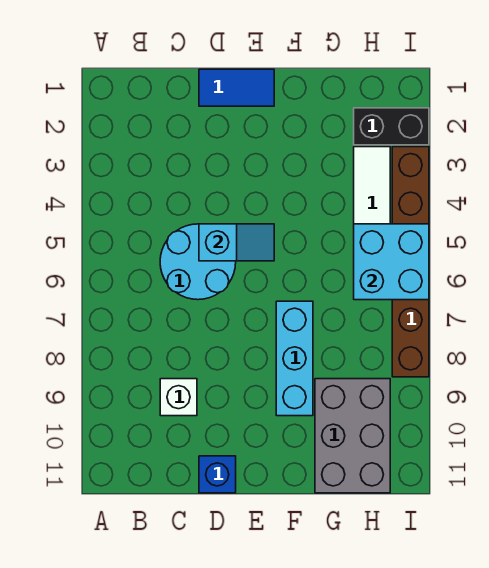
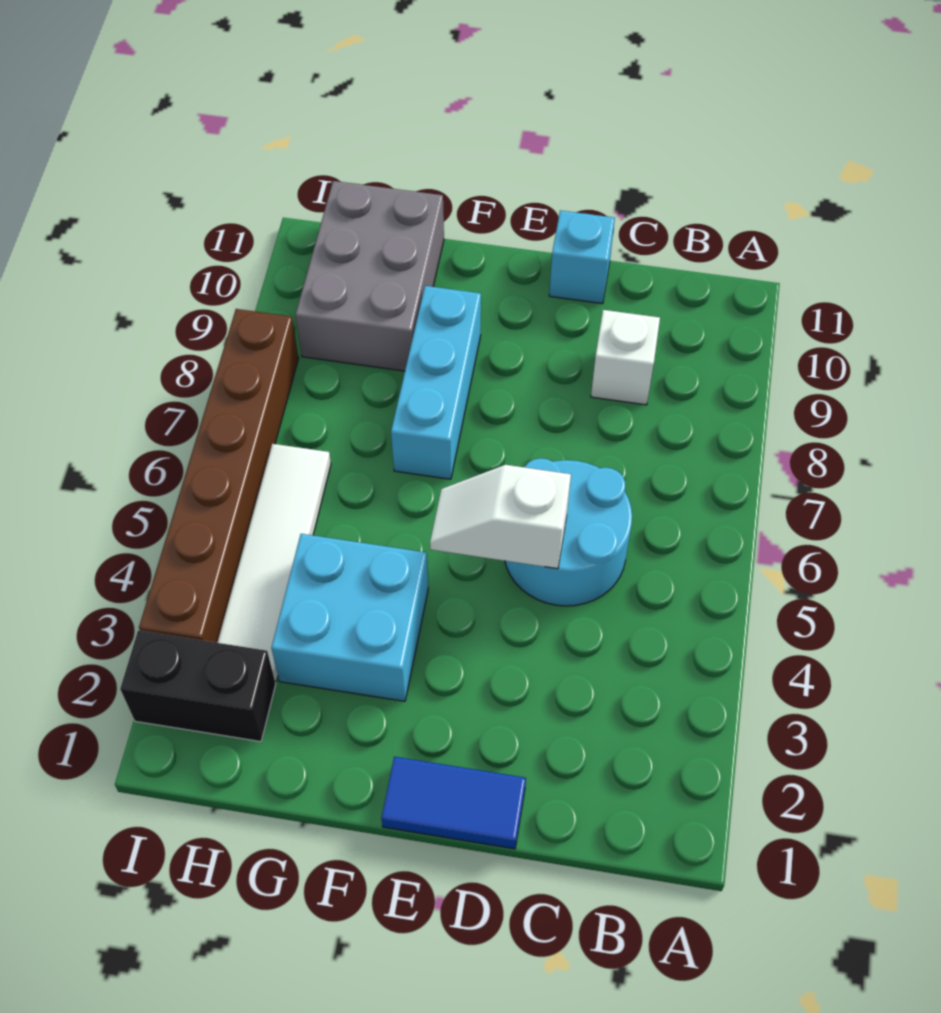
cyan 1x2 slope [199,224,274,261] -> white 1x2 slope [430,465,571,569]
blue 1x1 brick [199,456,236,493] -> cyan 1x1 brick [549,210,615,304]
cyan 2x2 brick [354,224,429,300] -> cyan 2x2 brick moved to [271,534,428,701]

